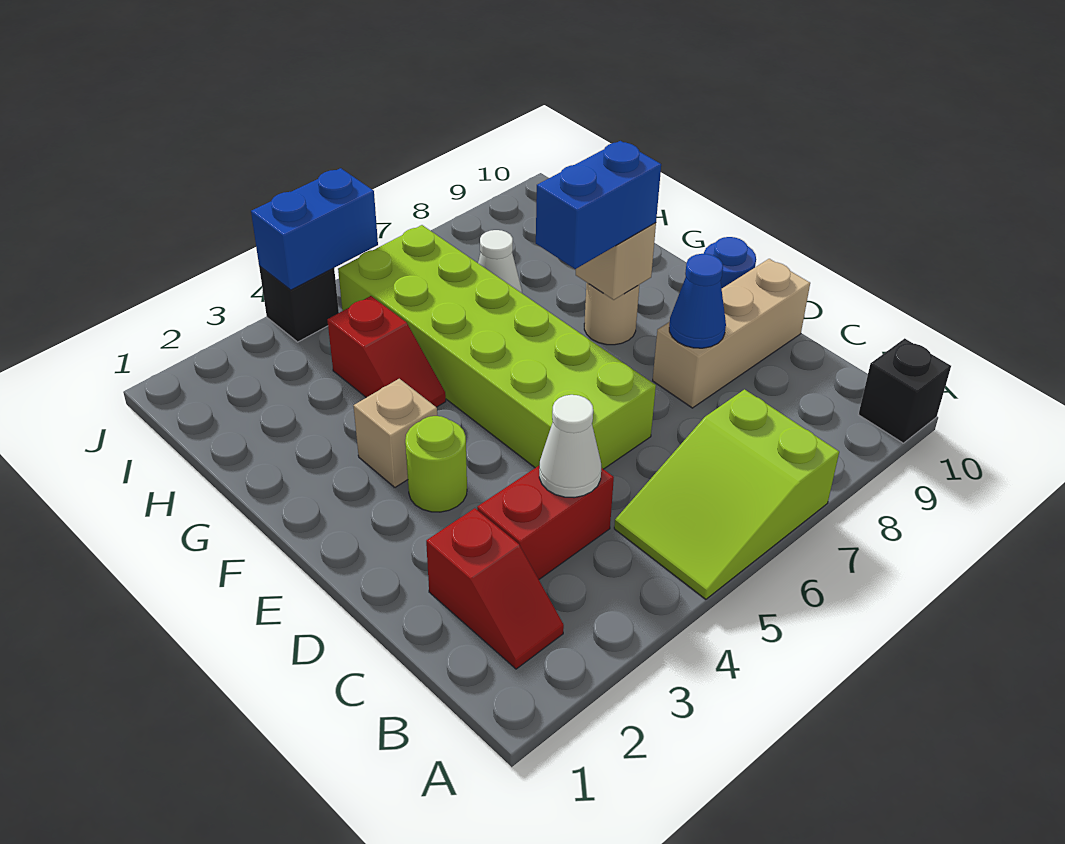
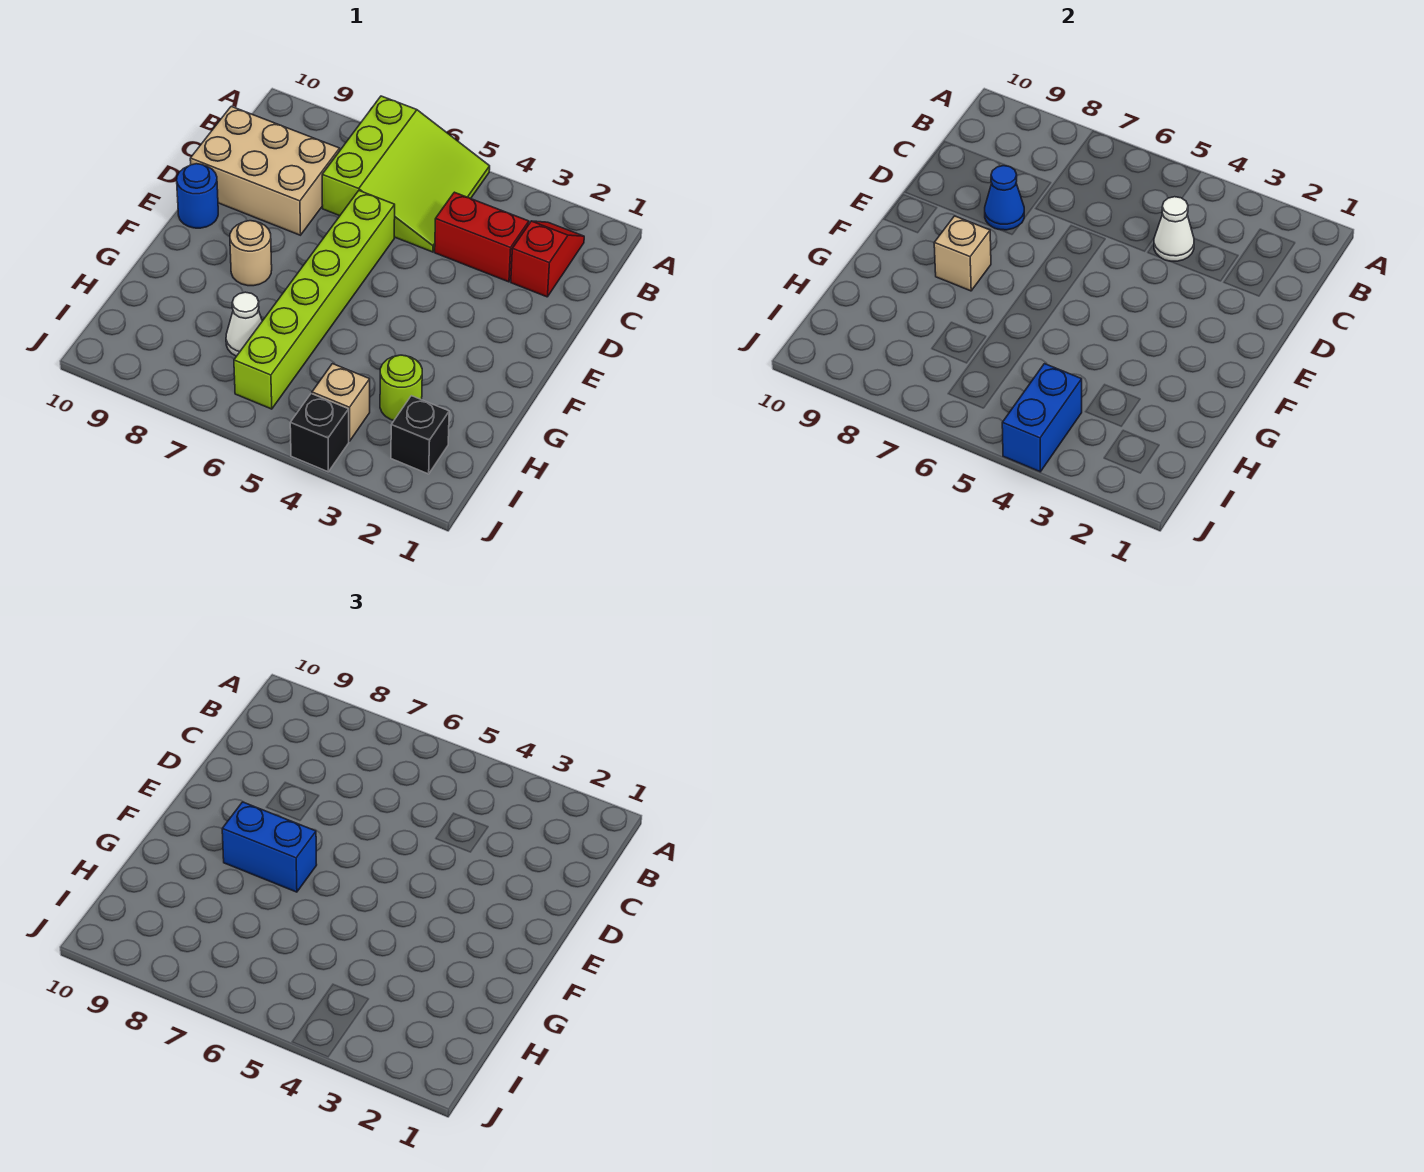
lime 2x3 slope [614,389,839,599] -> lime 3x3 slope [322,96,490,252]
black 1x1 brick [858,338,951,443] -> black 1x1 brick moved to [391,396,449,474]
lime 2x6 brick [338,225,656,469] -> lime 1x6 brick [234,191,395,409]
tan 1x3 brick [653,259,810,408] -> tan 2x3 brick [190,106,340,235]
lime 1x1 round brick [405,416,467,512] -> lime 1x1 round brick moved to [380,355,422,420]
tan 1x1 brick [353,379,437,487] -> tan 1x1 brick moved to [312,364,370,441]
red 1x2 slope [327,296,446,407] -> none
blue 1x2 brick [251,168,378,290] -> blue 1x2 brick turned to [1002,364,1082,472]

